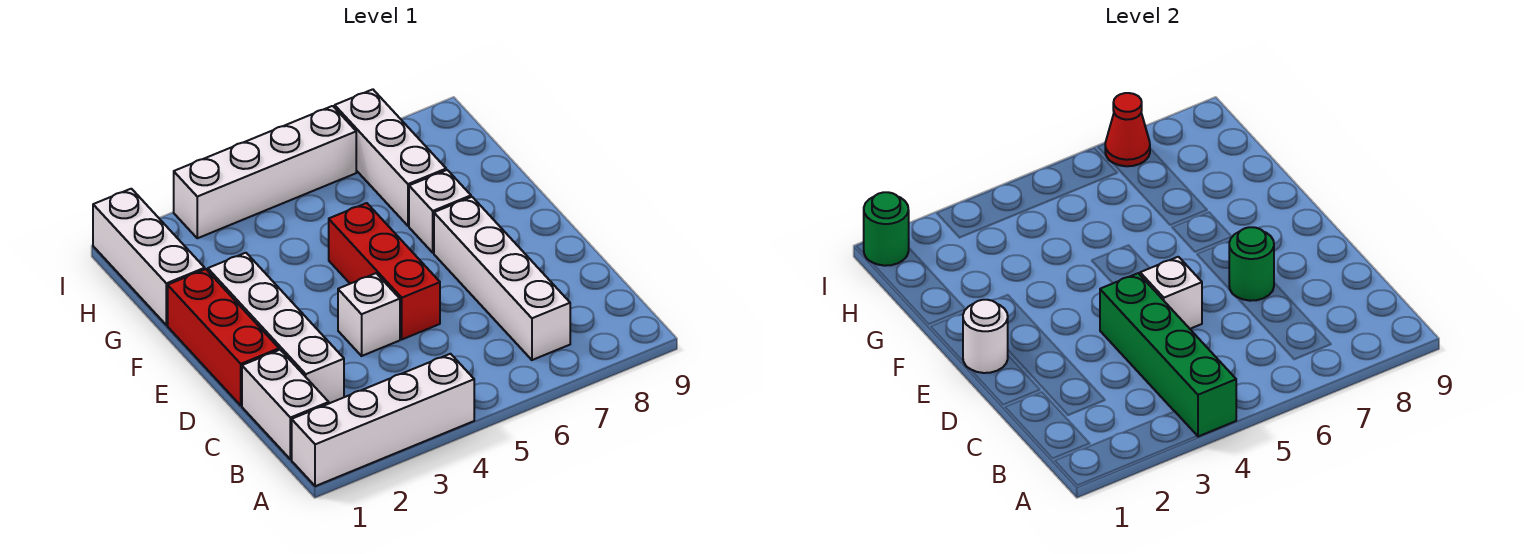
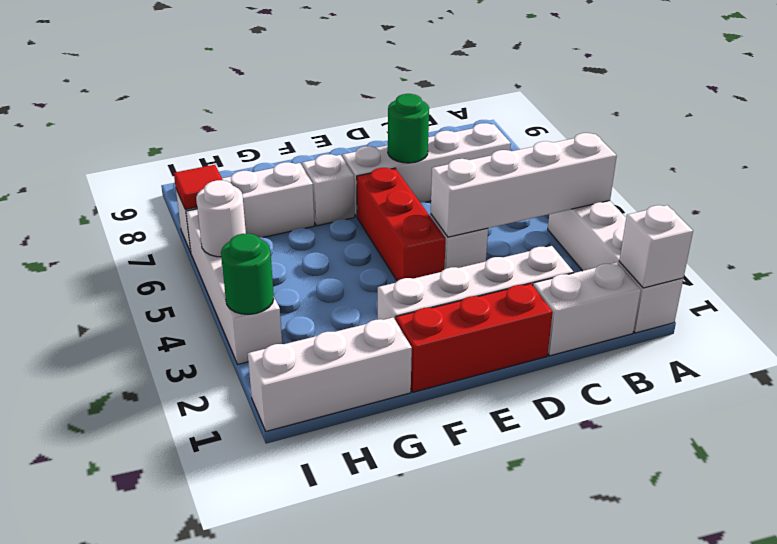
green 1x4 brick [1100,273,1236,437] -> white 1x4 brick [431,133,617,237]
red 1x3 brick [329,203,440,339] -> red 1x3 brick turned to [357,168,446,281]
white 1x1 brick [1140,257,1202,329] -> white 1x1 brick moved to [619,205,693,288]
white 1x1 round brick [963,300,1008,373] -> white 1x1 round brick moved to [196,180,246,257]
green 1x1 round brick [864,192,909,266] -> green 1x1 round brick moved to [221,233,274,314]
red 1x1 cone [1105,93,1150,166] -> red 1x1 tile [174,165,223,209]

